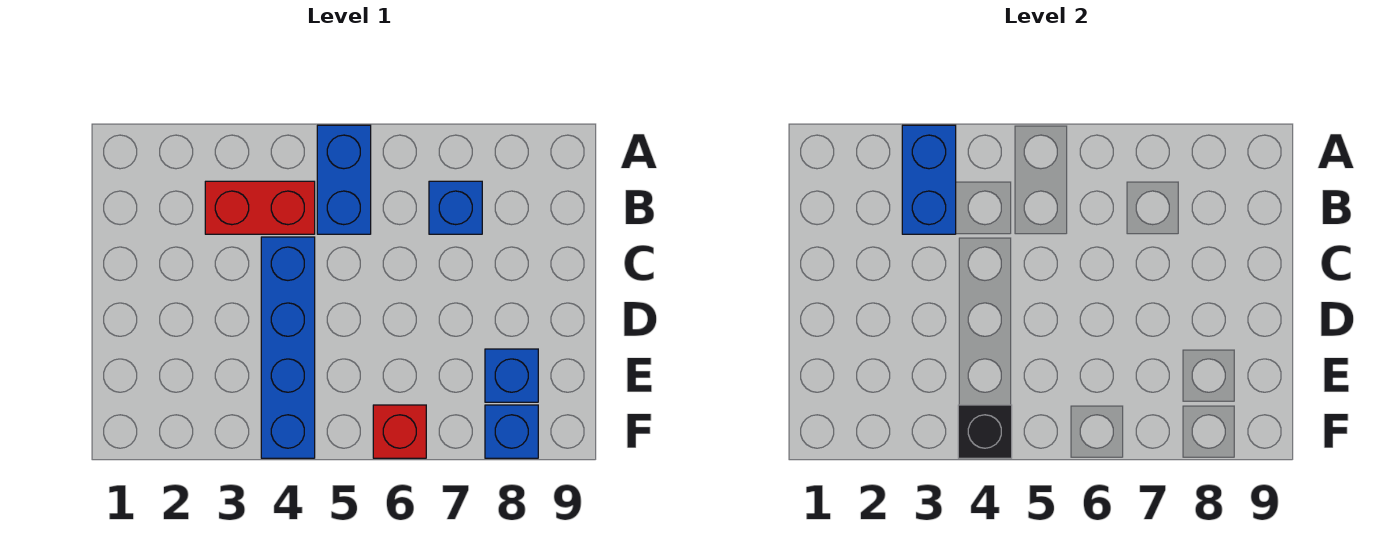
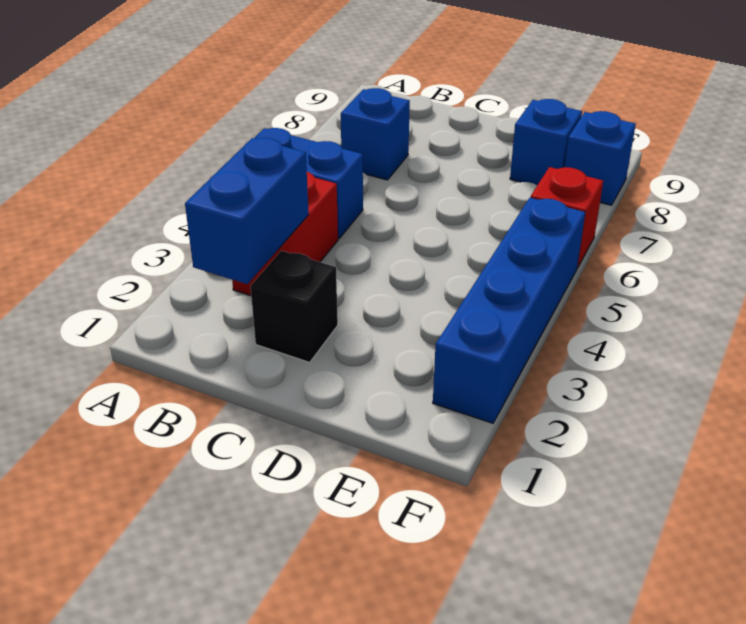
blue 1x2 brick [902,125,956,234] -> blue 1x2 brick turned to [185,138,309,284]
blue 1x4 brick [261,237,315,458] -> blue 1x4 brick turned to [433,198,585,423]
black 1x1 brick [958,405,1012,458] -> black 1x1 brick moved to [250,251,338,362]

